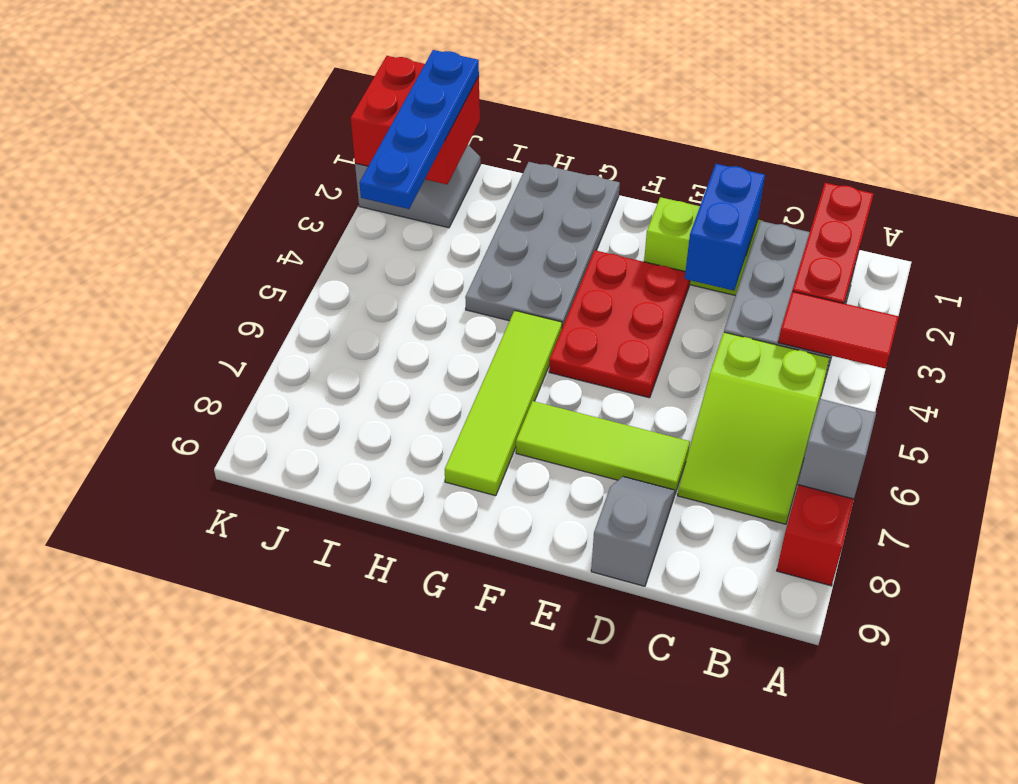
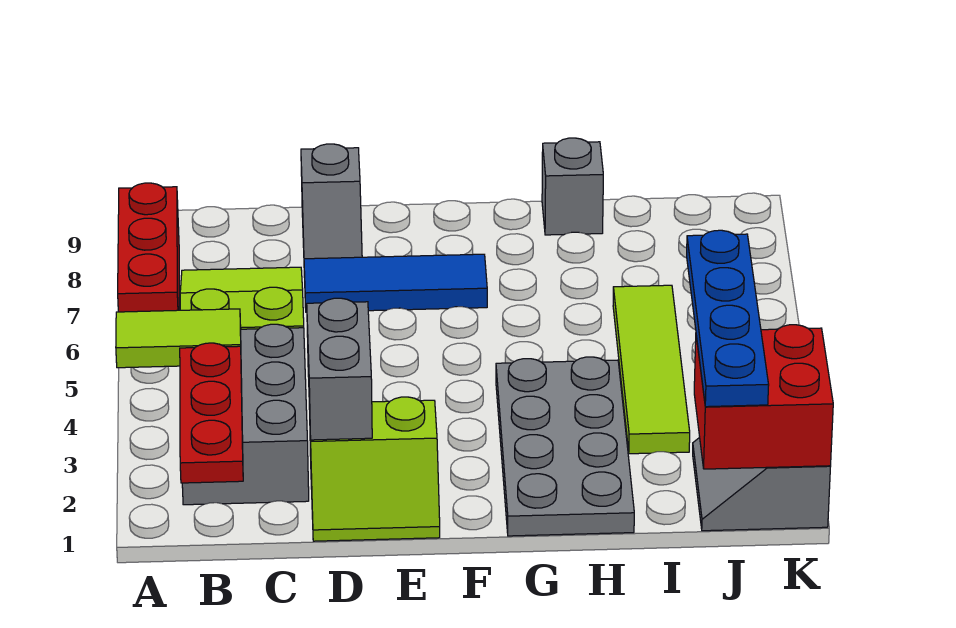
red 1x2 tile [778,291,899,369] -> lime 1x2 tile [116,309,241,368]
grey 1x1 brick [798,399,876,499] -> grey 1x1 brick moved to [542,138,603,235]
blue 1x2 brick [685,164,765,290] -> grey 1x2 brick [307,298,372,440]
lime 1x3 tile [516,401,690,493] -> blue 1x3 tile [304,254,487,312]
red 2x3 plate [549,250,690,398] -> none
lime 1x4 tile [445,311,562,496] -> lime 1x4 tile moved to [613,285,690,454]

